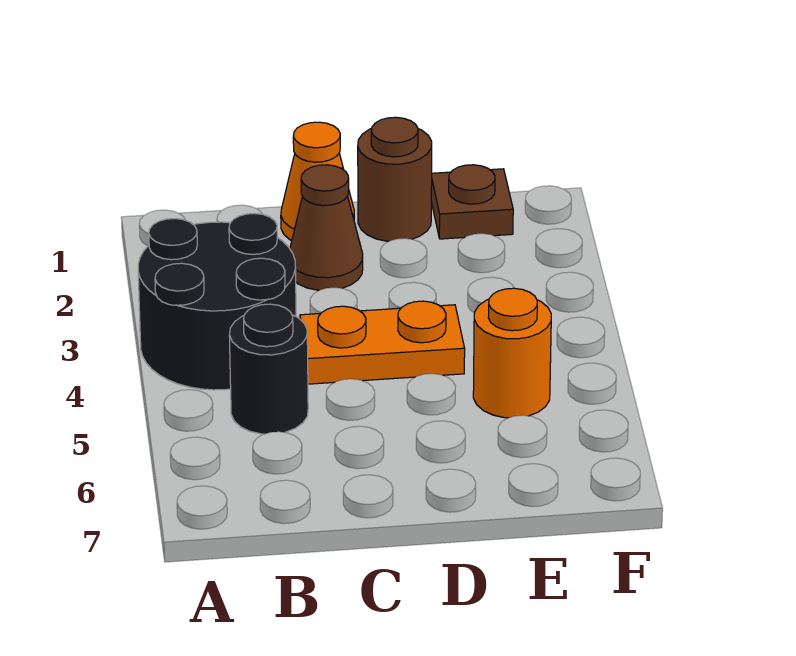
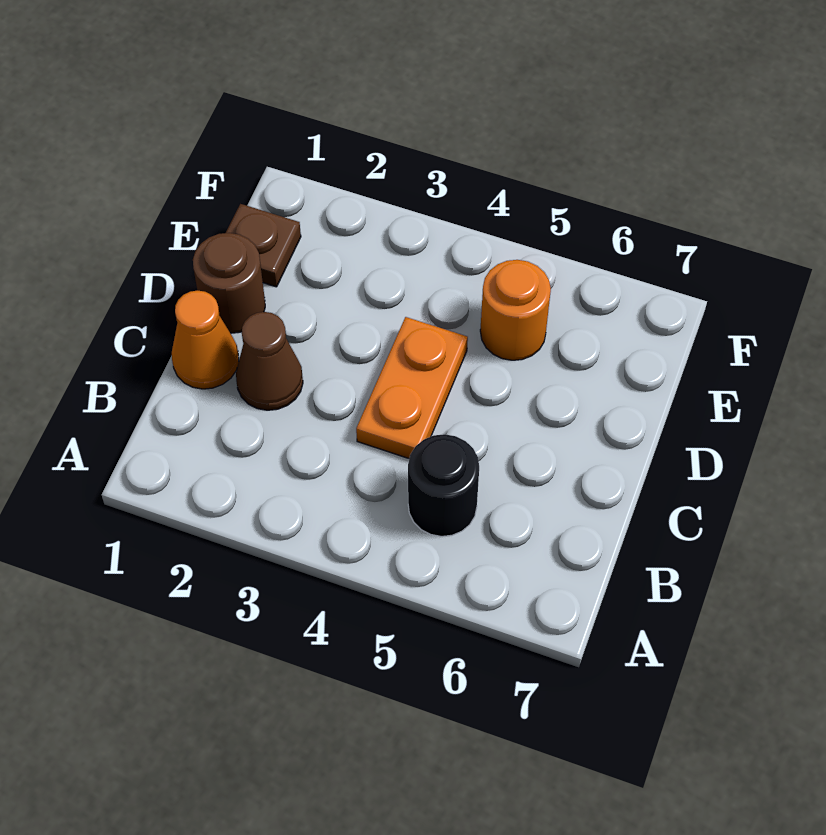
black 2x2 round brick [138,214,296,390] -> none

